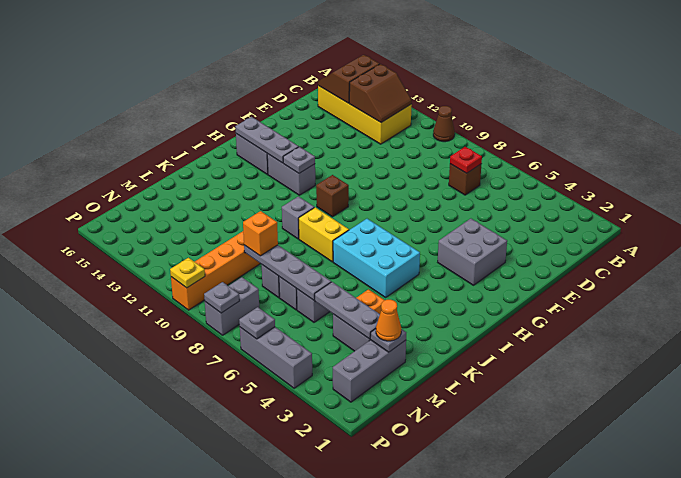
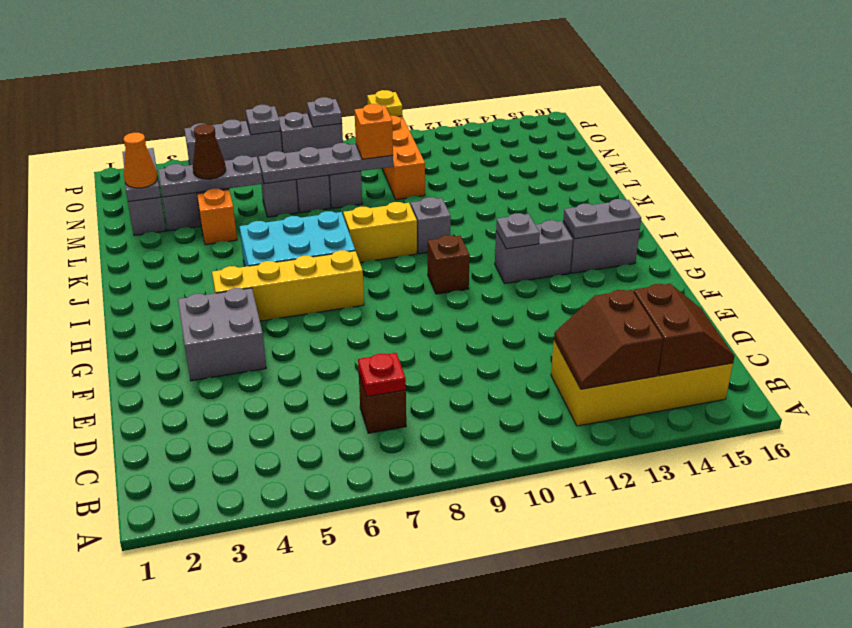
brown 1x1 cone [433,106,455,142] -> brown 1x1 cone moved to [193,124,226,179]
none -> yellow 1x4 brick [212,250,364,321]
grey 1x3 plate [235,117,299,163] -> grey 1x2 plate [563,199,641,239]
grey 1x2 brick [205,277,259,335] -> grey 1x2 brick turned to [279,112,343,153]

